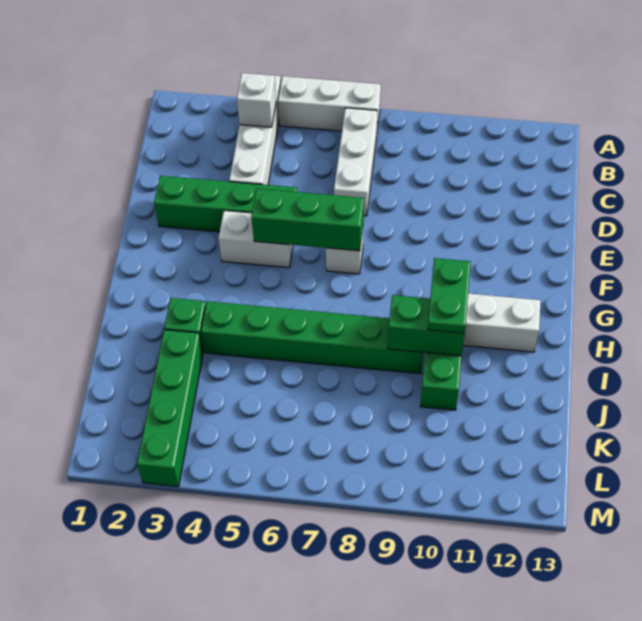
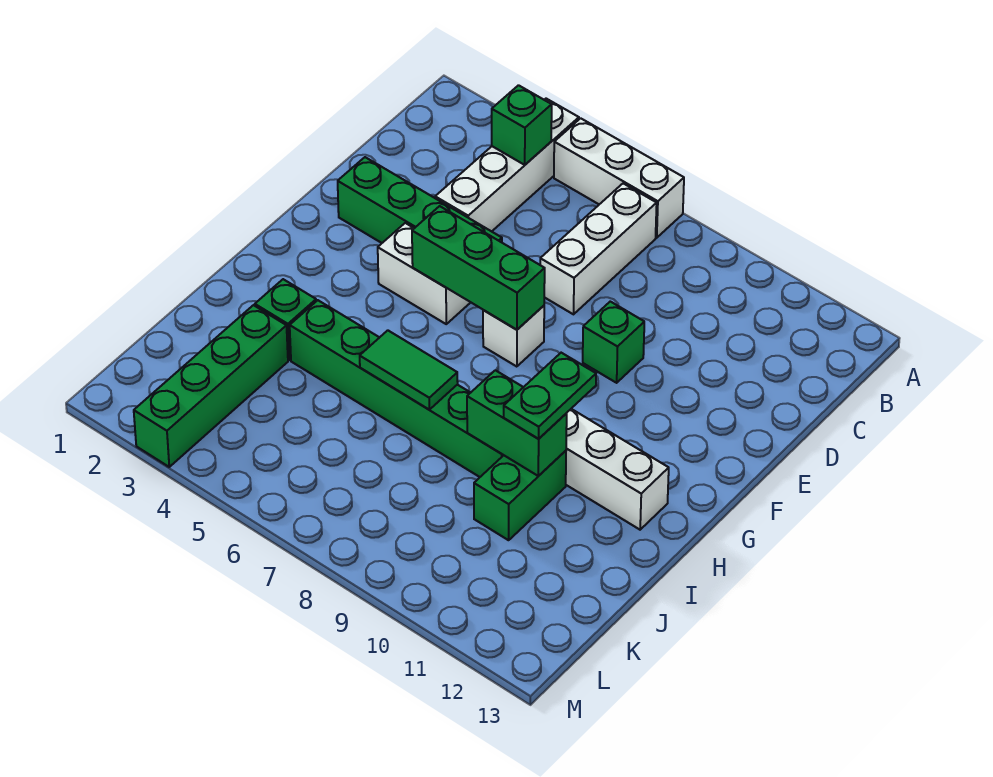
white 1x1 brick [237,73,276,127] -> green 1x1 brick [492,85,552,165]
none -> green 1x1 brick [583,302,644,383]
none -> green 1x2 tile [360,330,458,410]

